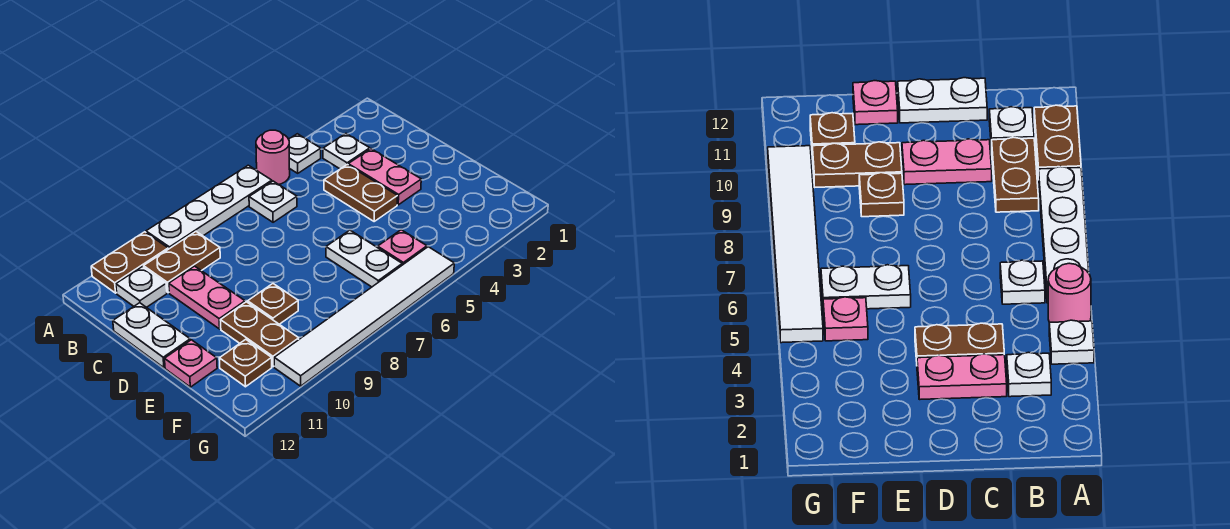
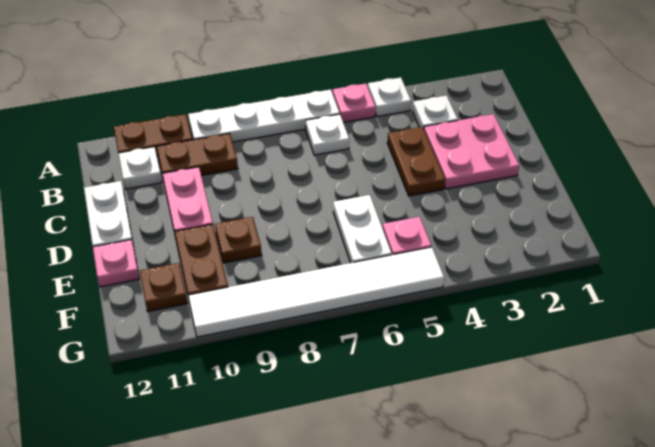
pink 1x1 round brick [256,130,290,184] -> pink 1x1 plate [333,83,376,123]
pink 1x2 plate [348,149,421,205] -> pink 2x2 plate [424,114,519,189]

